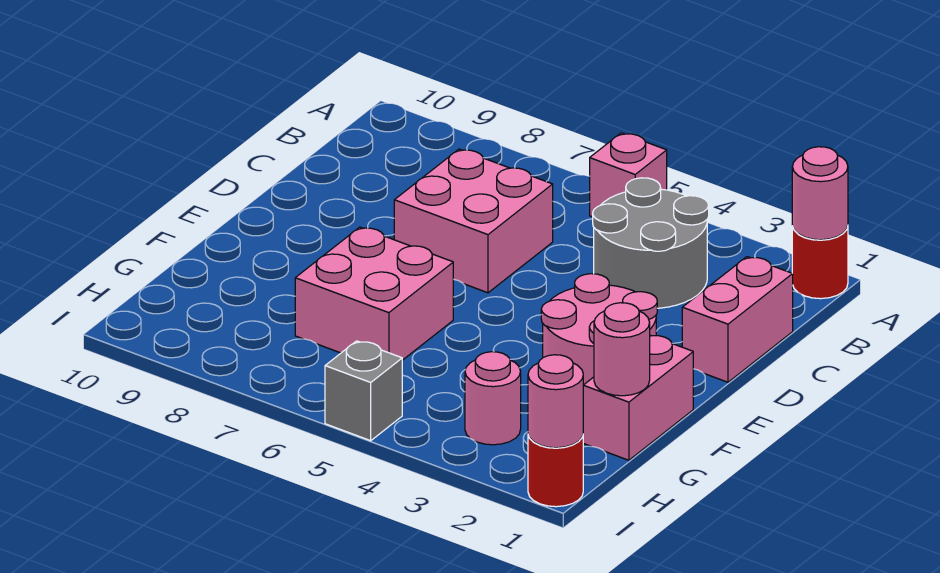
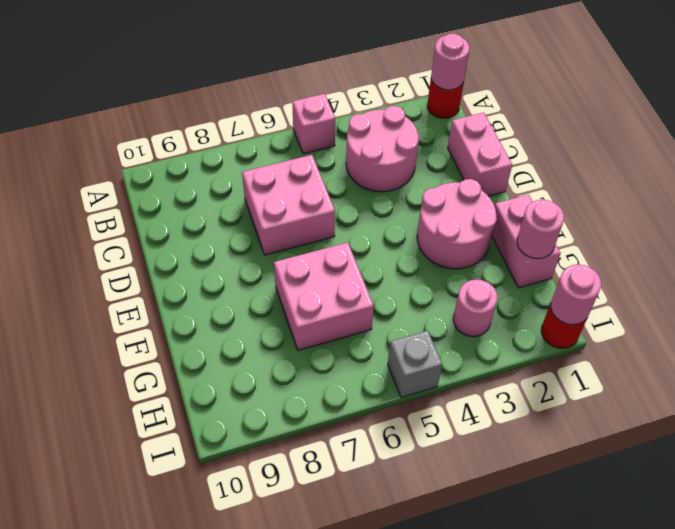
grey 2x2 round brick [593,178,709,308] -> pink 2x2 round brick [346,106,419,192]

